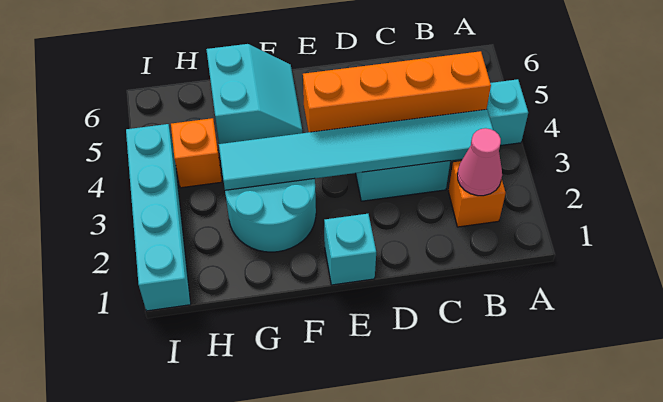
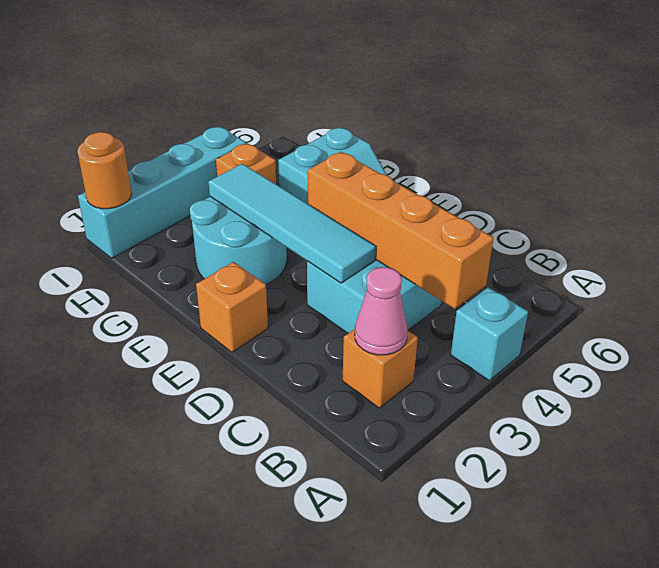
cyan 1x6 tile [219,109,493,190] -> cyan 1x4 tile [208,164,376,283]
cyan 1x1 brick [324,214,376,285] -> orange 1x1 brick [196,262,268,352]
none -> orange 1x1 round brick [77,132,132,209]

